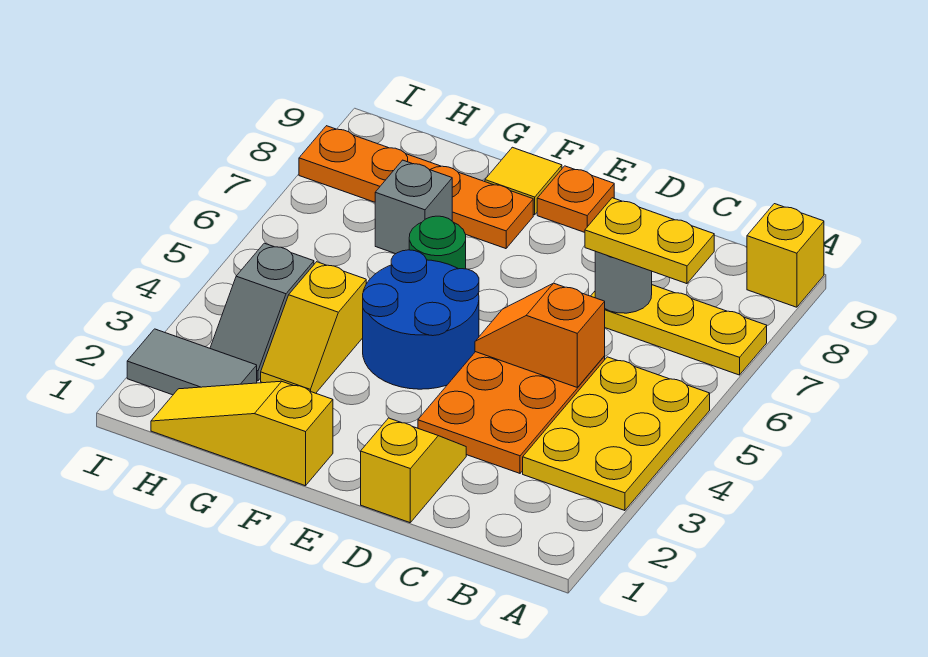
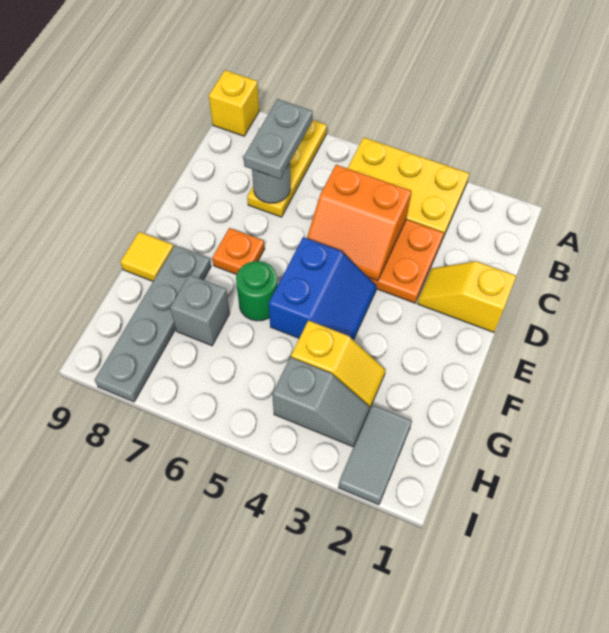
yellow 1x2 plate [585,198,714,284] -> grey 1x2 plate [244,99,313,179]
orange 1x2 slope [475,283,605,388] -> orange 2x2 slope [307,165,411,281]
blue 2x2 round brick [363,250,479,389] -> blue 2x2 slope [269,237,377,340]
orange 1x1 plate [537,166,614,232] -> orange 1x1 plate moved to [212,228,265,275]
yellow 1x3 slope [151,381,333,486] -> none
orange 1x4 plate [299,126,533,249] -> grey 1x4 plate [95,245,211,402]

